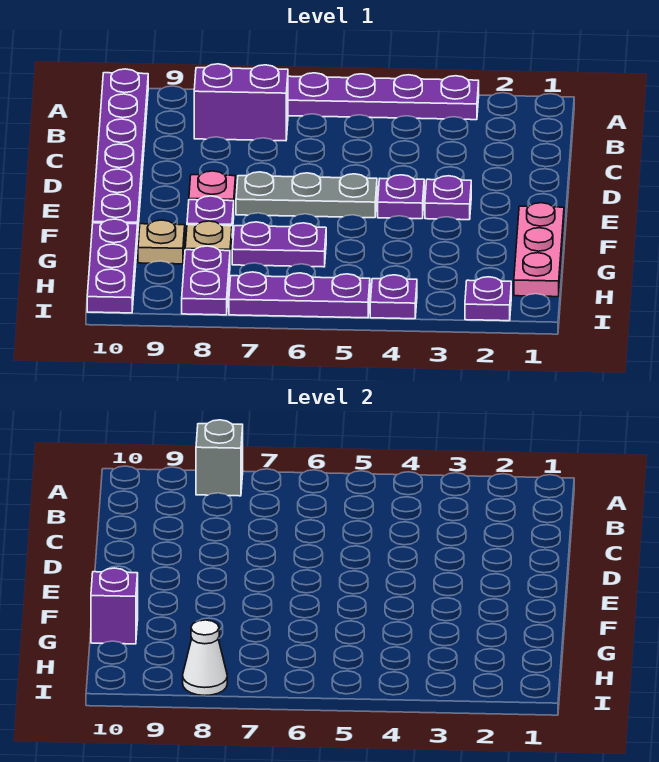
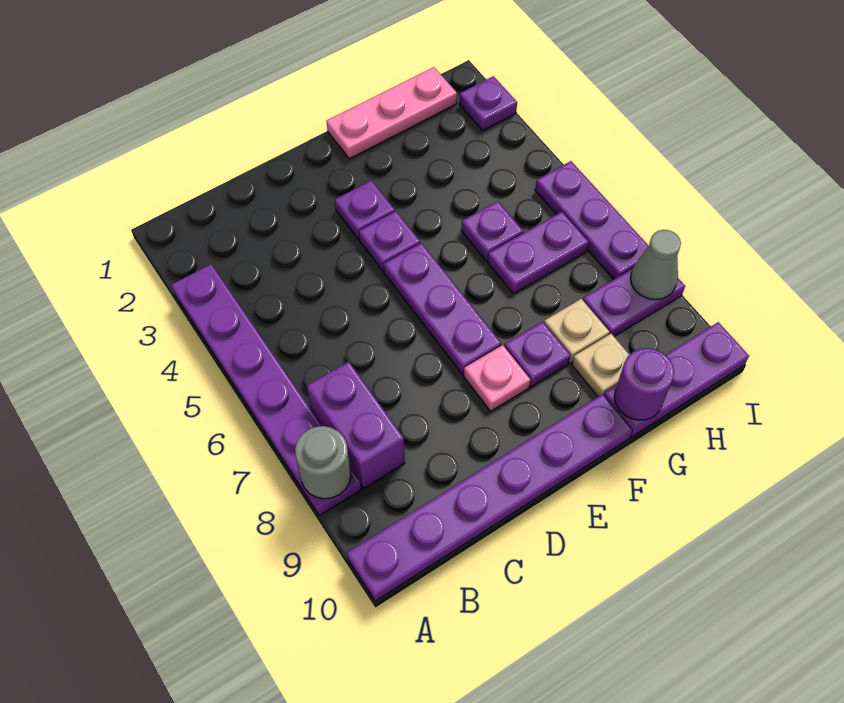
grey 1x1 brick [196,420,243,496] -> grey 1x1 round brick [295,426,351,499]
grey 1x3 plate [236,172,377,218] -> purple 1x3 plate [384,243,501,375]
purple 1x2 plate [232,222,326,267] -> purple 1x2 plate turned to [488,212,589,294]
purple 1x1 brick [91,568,138,644] -> purple 1x1 round brick [614,348,674,420]
purple 1x1 plate [370,275,417,319] -> purple 1x1 plate moved to [461,201,523,261]
white 1x1 cone [183,620,227,696] -> grey 1x1 cone [631,230,681,300]

